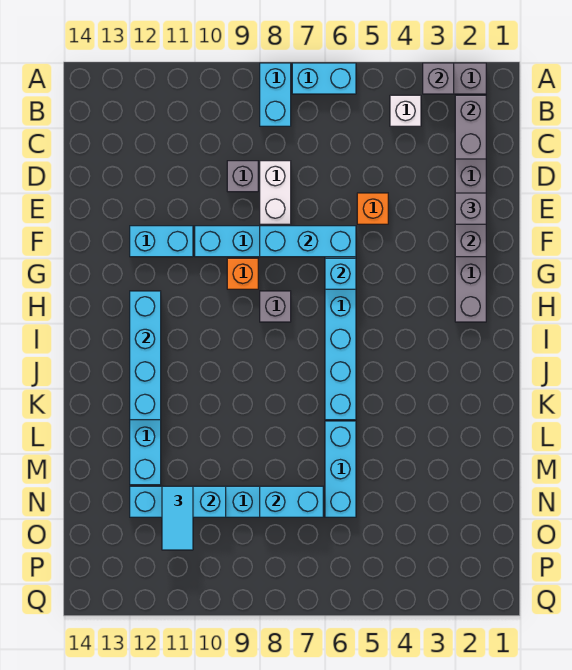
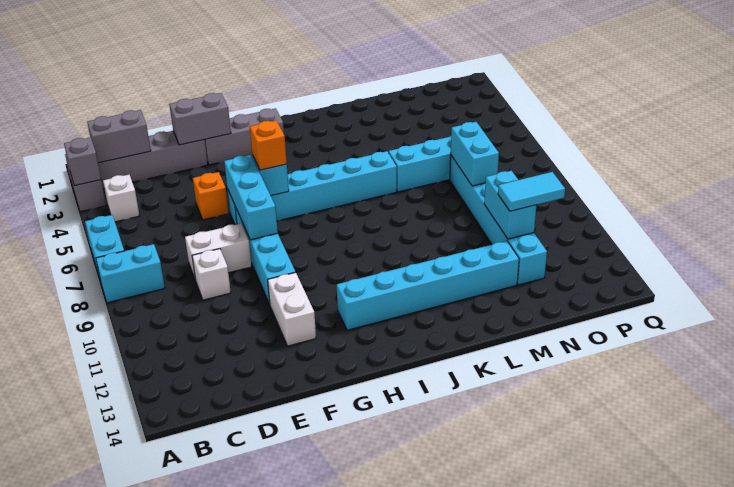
grey 1x1 brick [227,161,258,192] -> white 1x1 brick [192,249,231,300]
grey 1x1 brick [455,193,486,224] -> none
cyan 1x2 brick [130,226,193,257] -> white 1x2 brick [268,272,316,346]
orange 1x1 brick [227,258,258,289] -> orange 1x1 brick moved to [250,120,287,170]
grey 1x1 brick [260,291,291,322] -> none
cyan 1x4 brick [130,291,161,420] -> none

